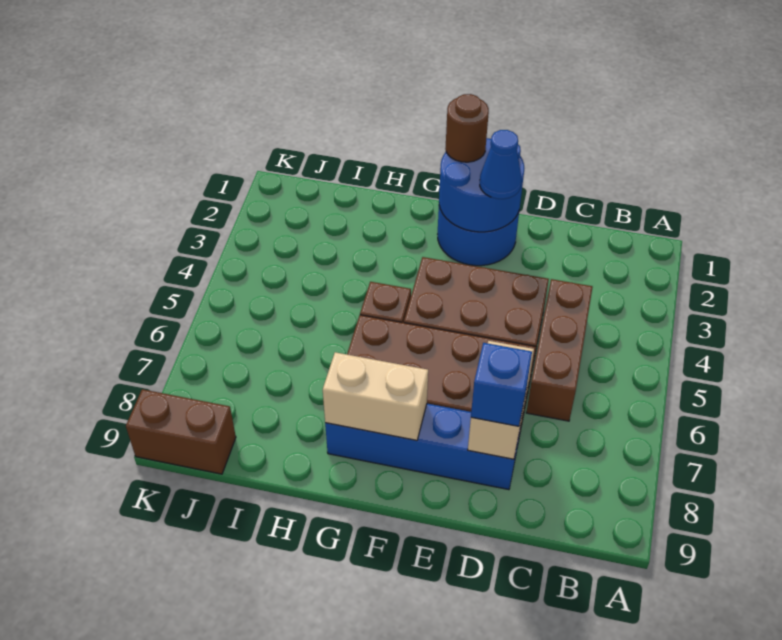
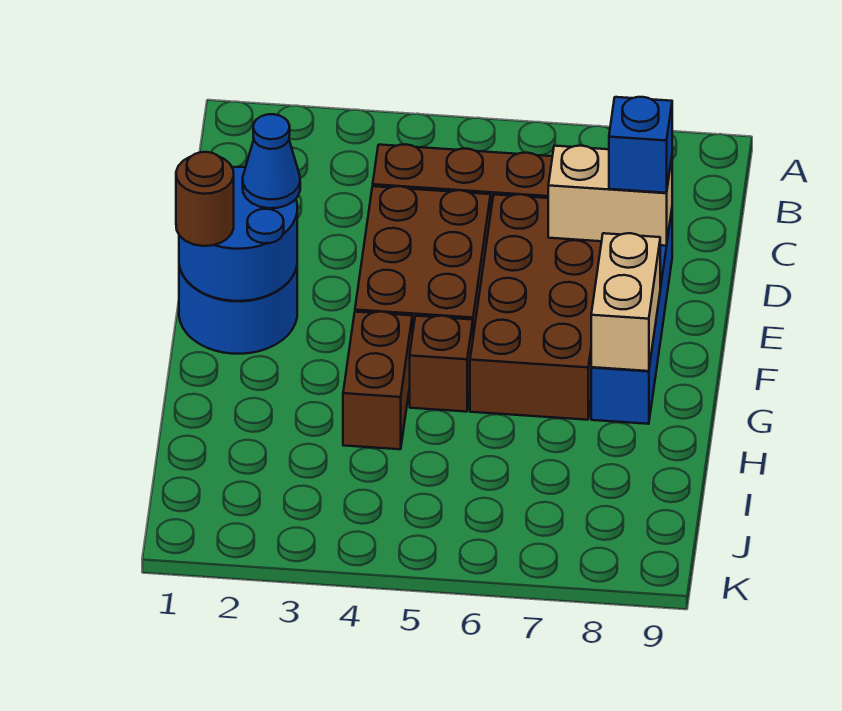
brown 1x2 brick [126,389,236,474] -> brown 1x2 brick moved to [343,312,412,449]

